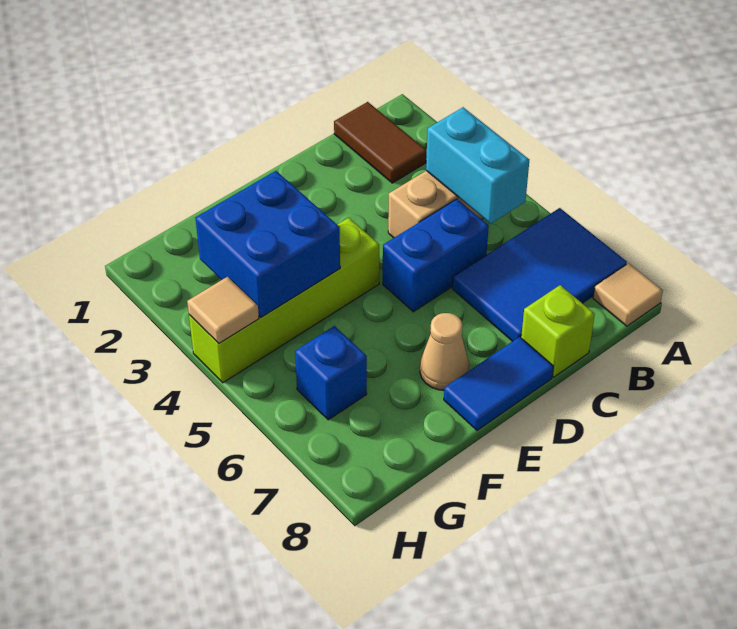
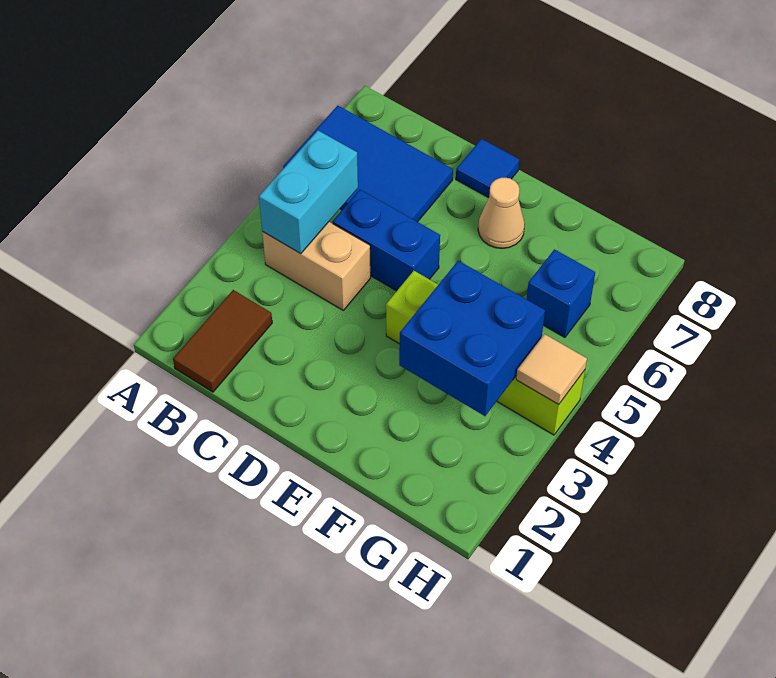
tan 1x1 tile [593,263,663,326] -> none
lime 1x1 brick [521,285,595,377] -> none
blue 1x2 tile [444,337,553,430] -> blue 1x1 tile [456,139,519,198]

